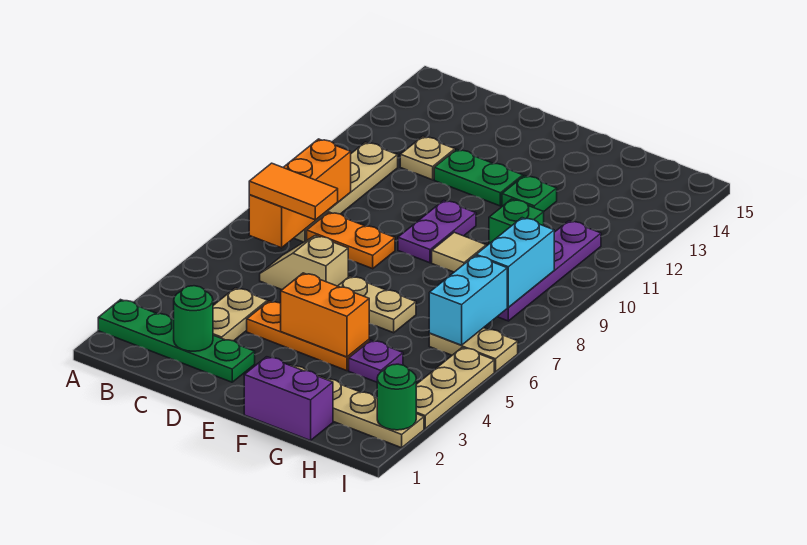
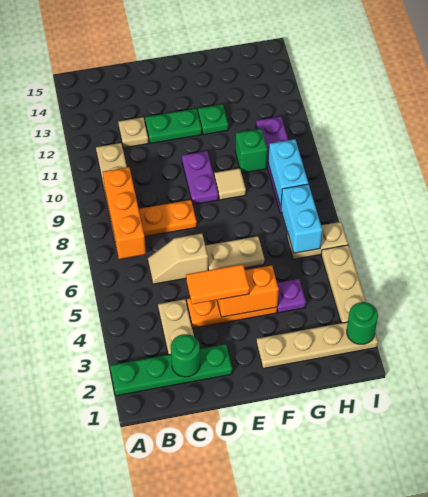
orange 1x2 tile [249,163,338,220] -> orange 1x2 tile moved to [186,264,250,304]
purple 1x2 brick [244,357,333,441] -> none

